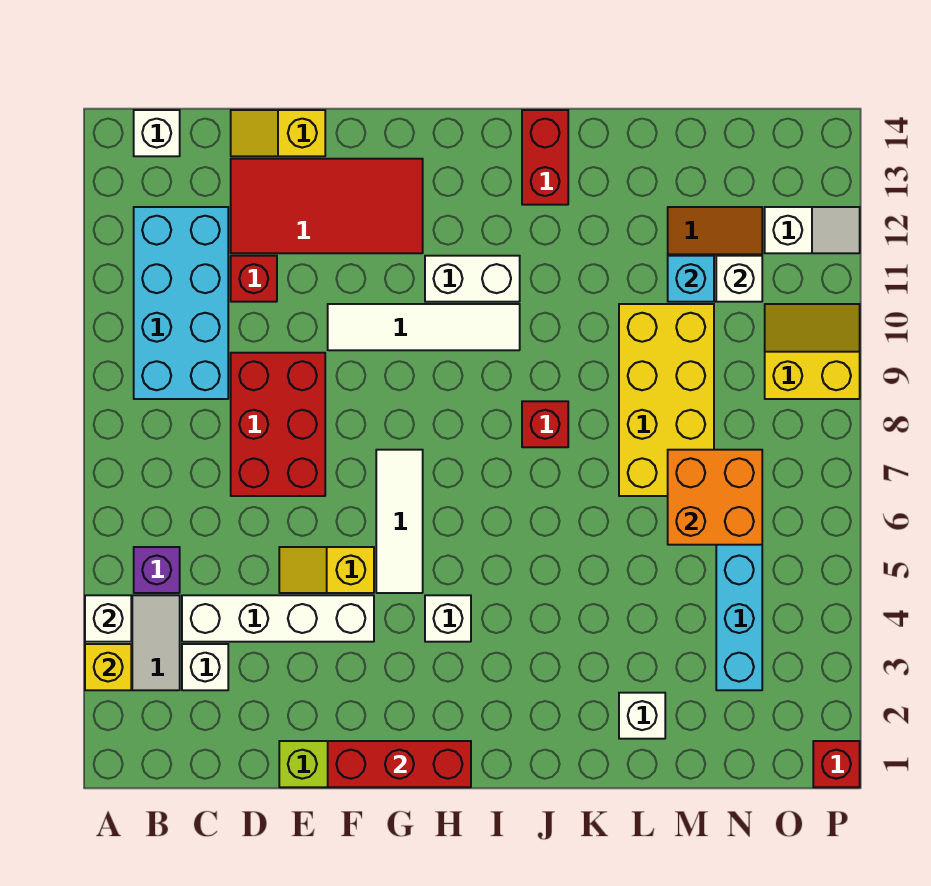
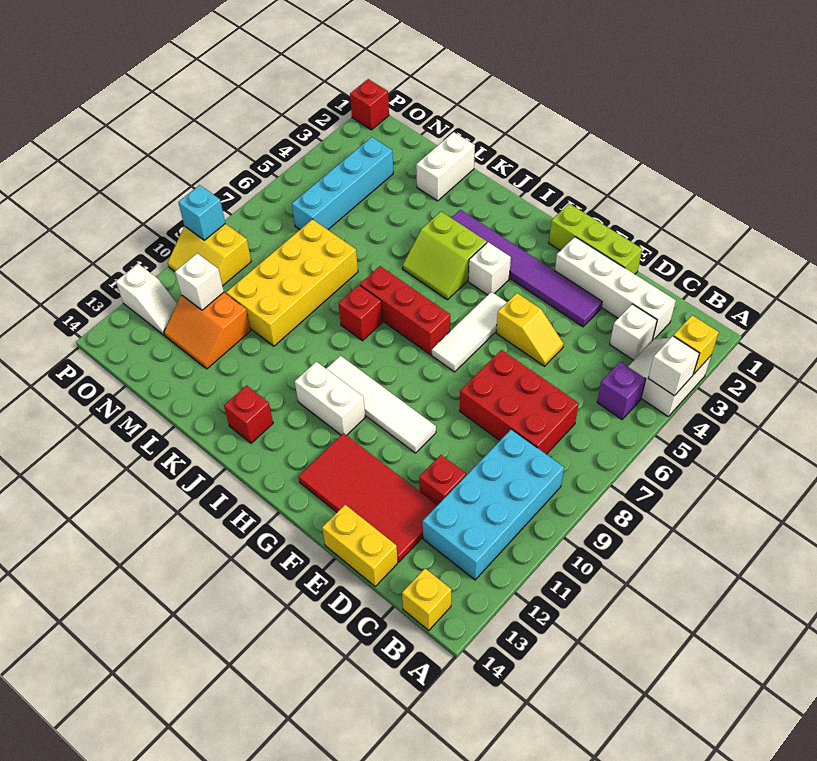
white 1x1 brick [134,110,180,156] -> yellow 1x1 brick [402,568,451,630]
white 1x4 brick [182,595,374,642] -> white 1x4 brick moved to [555,237,676,339]
red 2x3 brick [231,353,325,496] -> red 2x3 brick turned to [460,350,579,454]
yellow 1x2 slope [231,110,325,156] -> yellow 1x2 brick [322,505,398,586]
none -> purple 1x6 tile [452,210,602,327]
red 1x3 brick [328,741,471,787] -> red 1x3 brick moved to [360,266,450,355]
none -> lime 2x2 slope [403,212,487,300]
red 1x2 brick [522,110,568,205] -> red 1x1 brick [224,385,273,443]
white 1x1 brick [619,693,665,739] -> white 1x2 brick [416,132,475,201]
orange 2x2 brick [668,450,762,545] -> none
cyan 1x1 brick [668,256,714,302] -> cyan 1x1 brick moved to [178,185,225,240]
white 1x2 slope [765,207,860,253] -> white 1x2 slope turned to [116,264,177,335]

